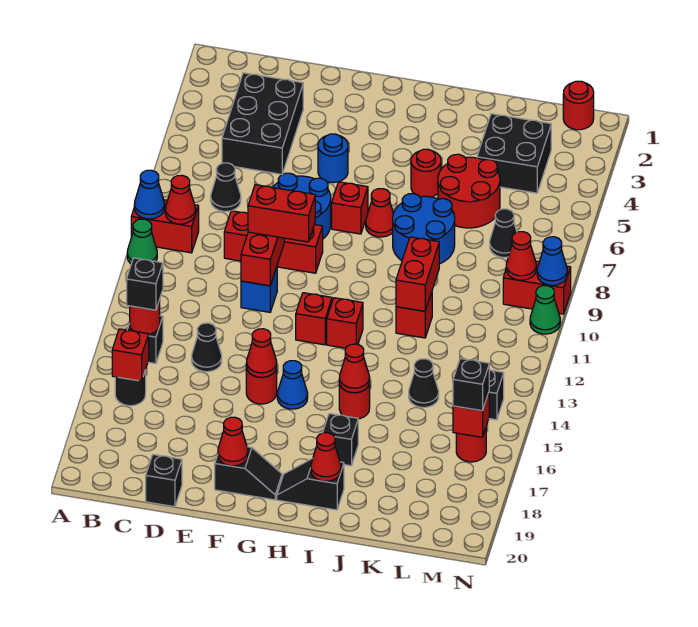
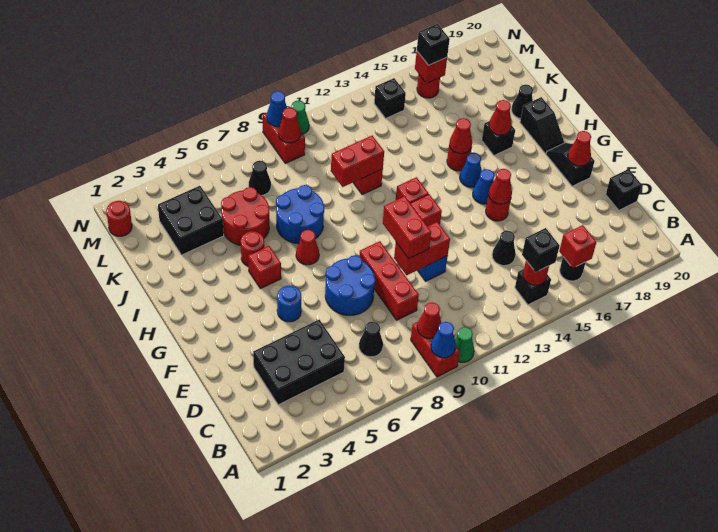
red 1x1 brick [332,182,368,234] -> red 1x1 brick moved to [248,246,281,289]
none -> blue 1x1 cone [460,153,482,187]
red 1x1 cone [311,433,341,481] -> red 1x1 cone moved to [489,100,512,135]
black 1x1 cone [409,359,439,407] -> black 1x1 cone moved to [511,84,533,118]

